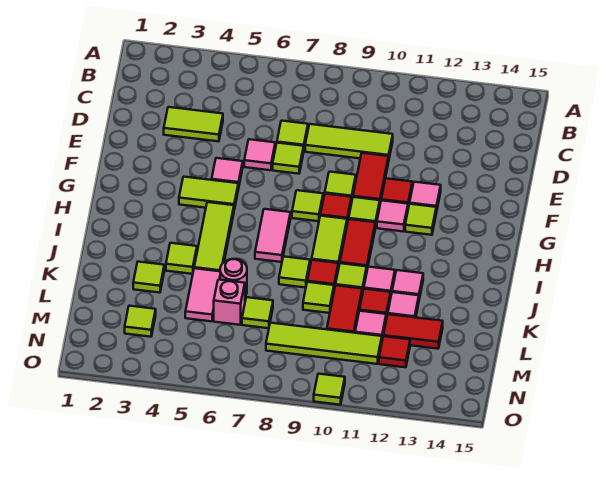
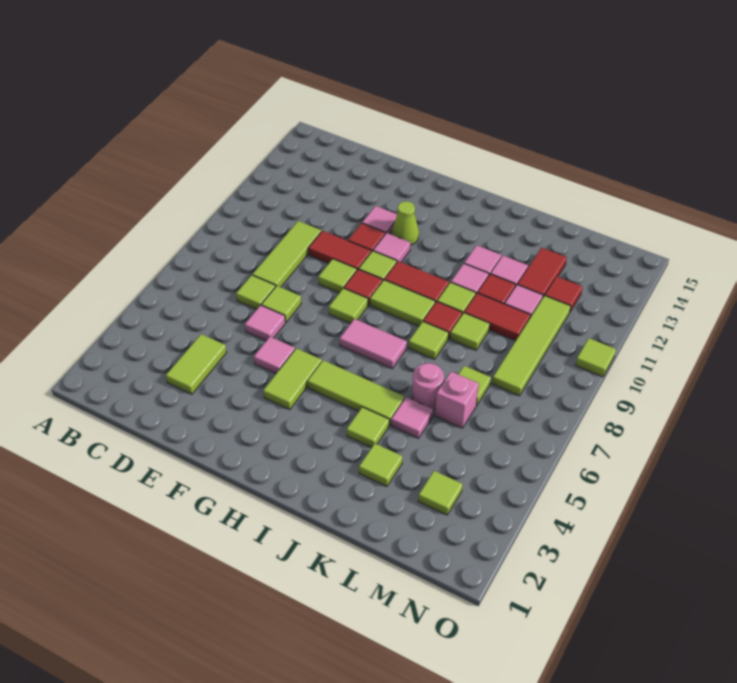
lime 1x1 tile [405,204,436,235] -> lime 1x1 cone [392,201,419,245]
pink 1x2 tile [185,268,220,321] -> pink 1x1 tile [391,397,433,438]

